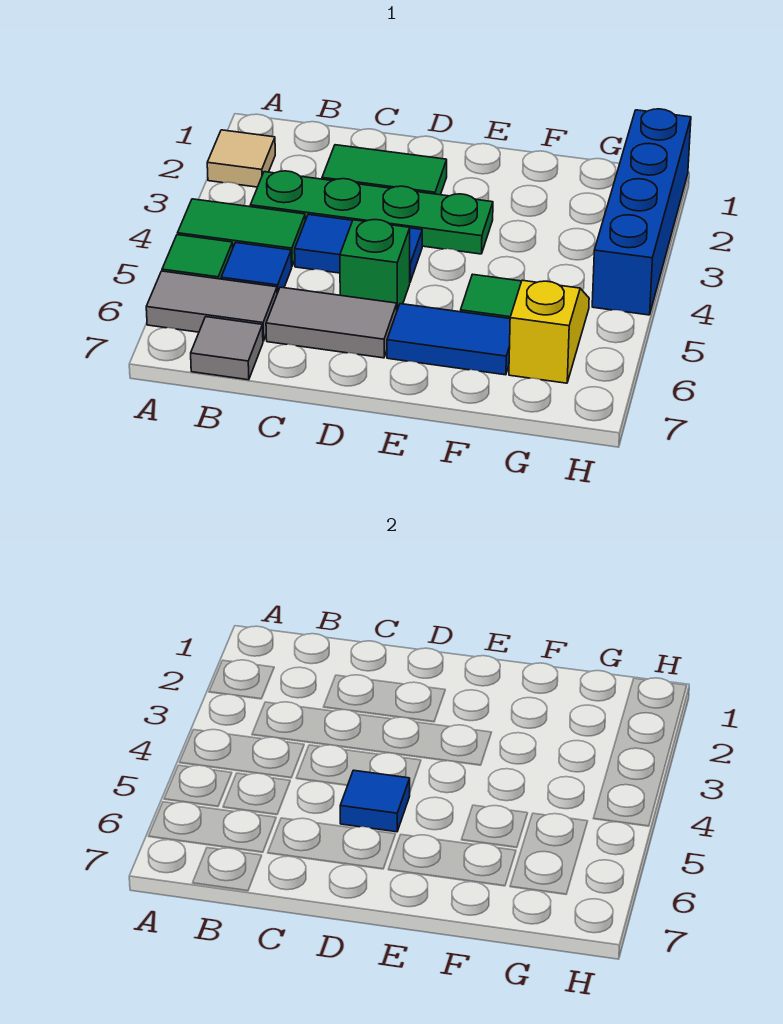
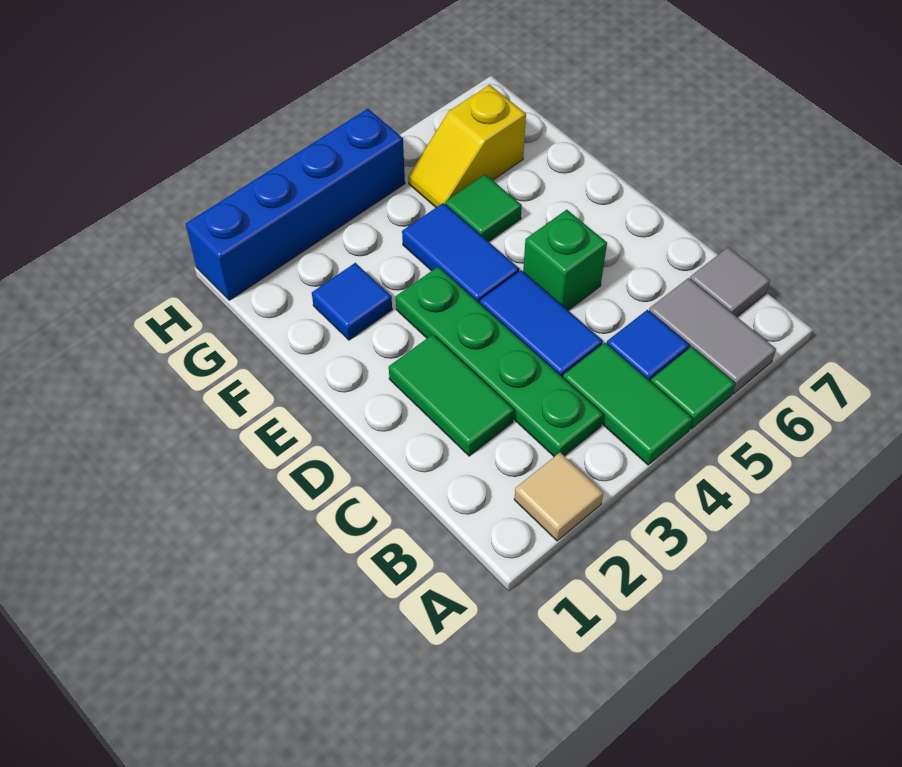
grey 1x2 tile [266,287,397,358] -> none
blue 1x1 tile [340,770,410,832] -> blue 1x1 tile moved to [312,263,392,340]
blue 1x2 tile [387,304,510,375] -> blue 1x2 tile moved to [402,203,519,303]

